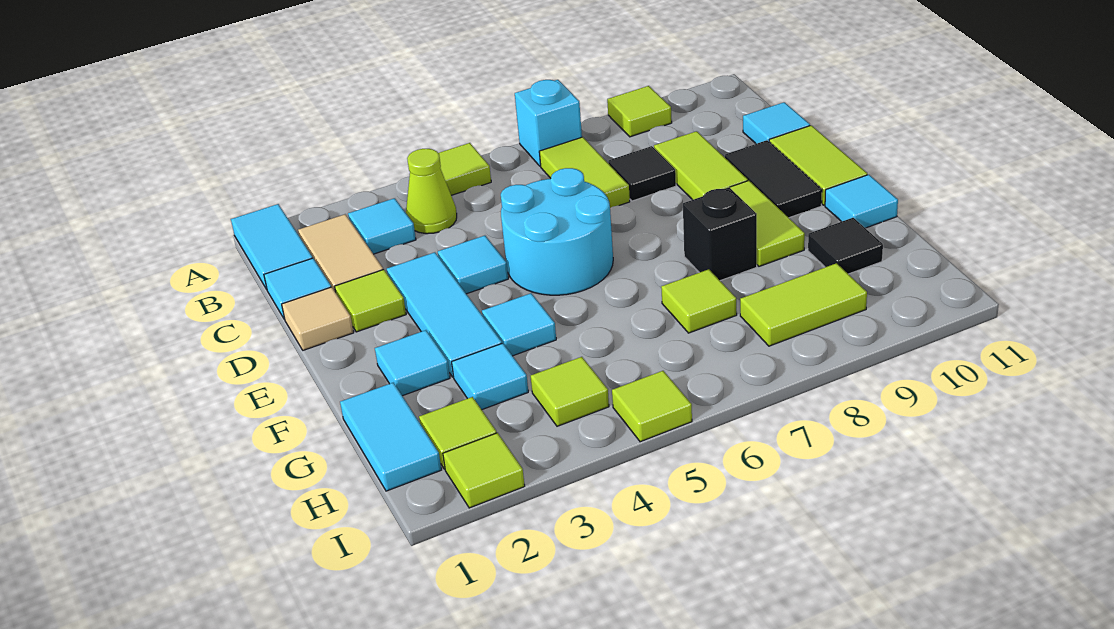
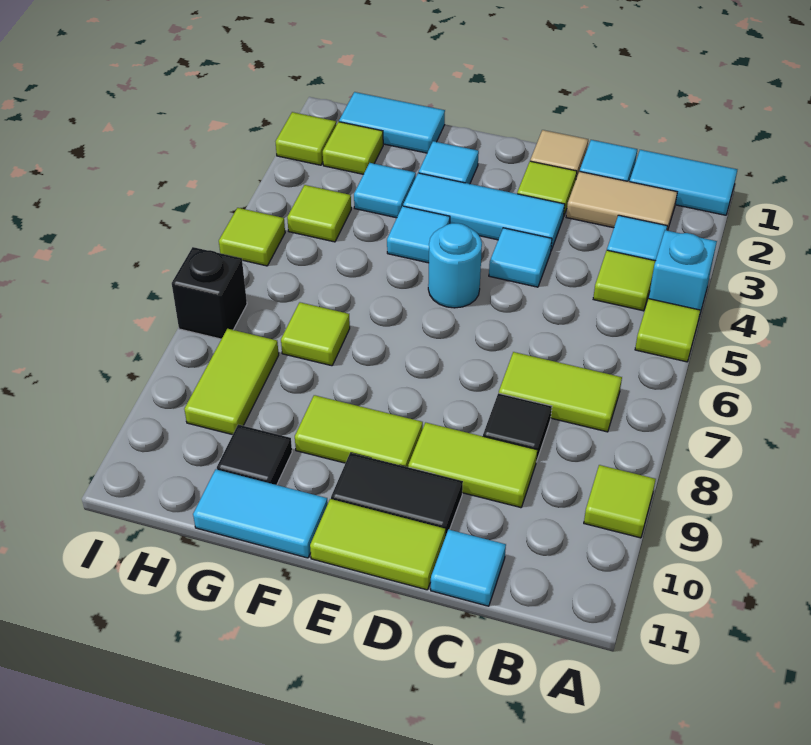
cyan 1x1 brick [515,80,582,166] -> cyan 1x1 brick moved to [649,230,717,316]
lime 1x1 cone [406,149,457,234] -> lime 1x1 tile [593,250,655,311]
cyan 2x2 round brick [501,168,613,295] -> cyan 1x1 round brick [428,223,482,308]
black 1x1 brick [683,187,757,281] -> black 1x1 brick moved to [172,247,247,339]
cyan 1x1 tile [825,175,898,228] -> cyan 1x2 tile [193,469,328,558]

